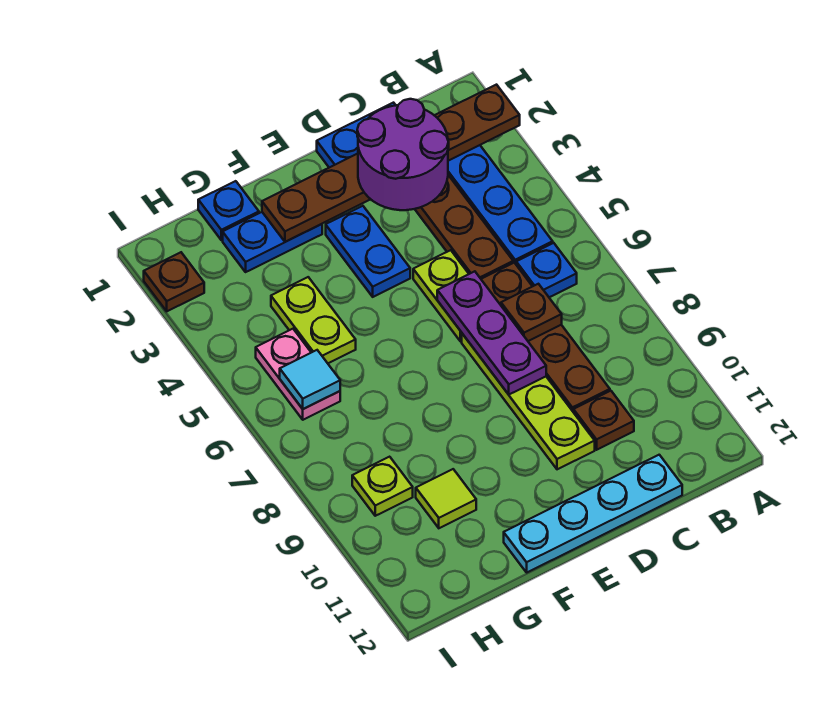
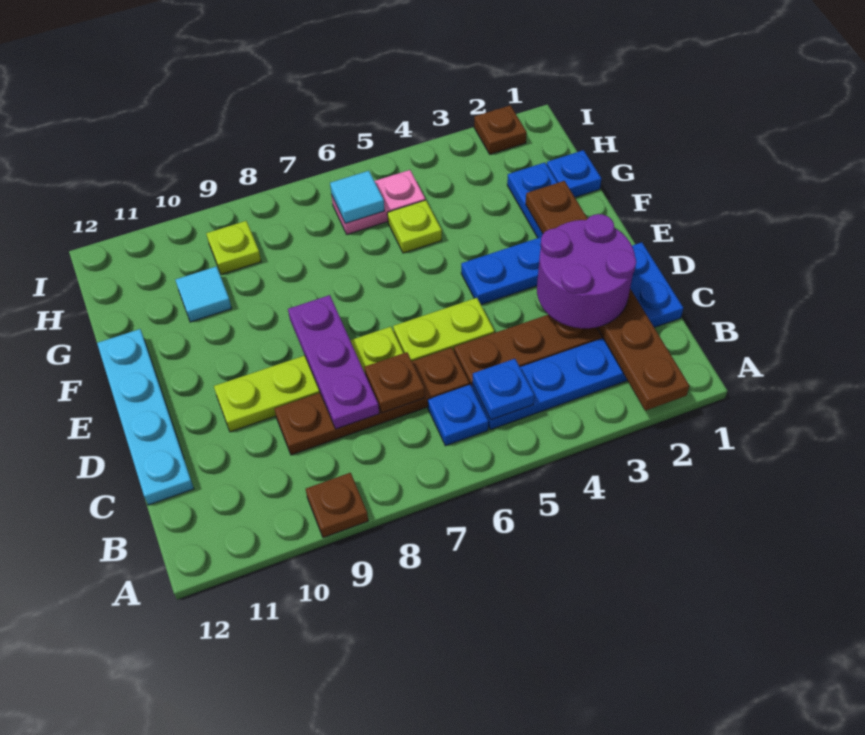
none -> blue 1x1 plate [473,359,534,420]
brown 1x1 plate [574,391,634,450] -> brown 1x1 plate moved to [306,473,368,538]
purple 1x3 plate [437,271,546,394] -> purple 1x3 plate turned to [288,295,379,429]
lime 1x2 plate [271,277,356,363] -> lime 1x1 plate [387,200,442,253]
lime 1x1 tile [416,469,476,528] -> cyan 1x1 tile [176,266,232,322]

